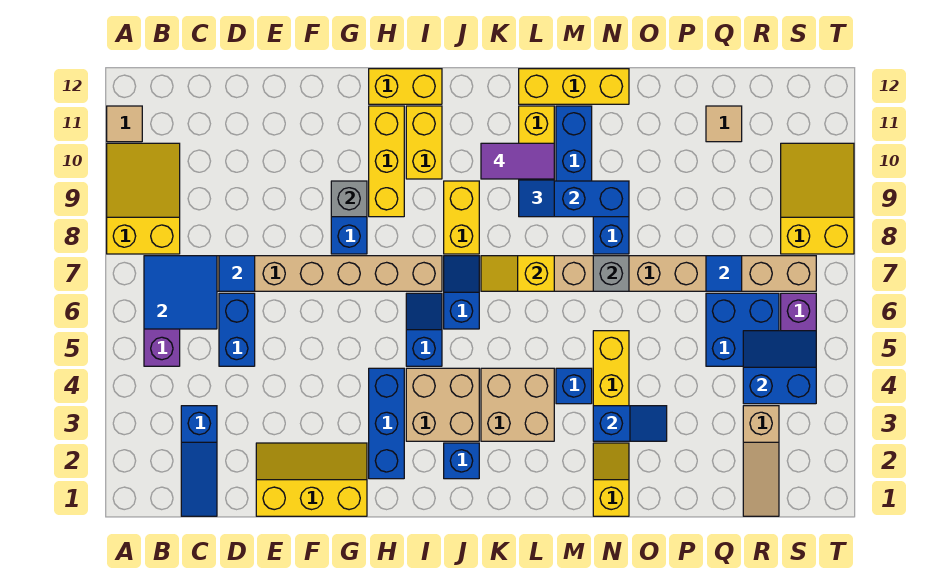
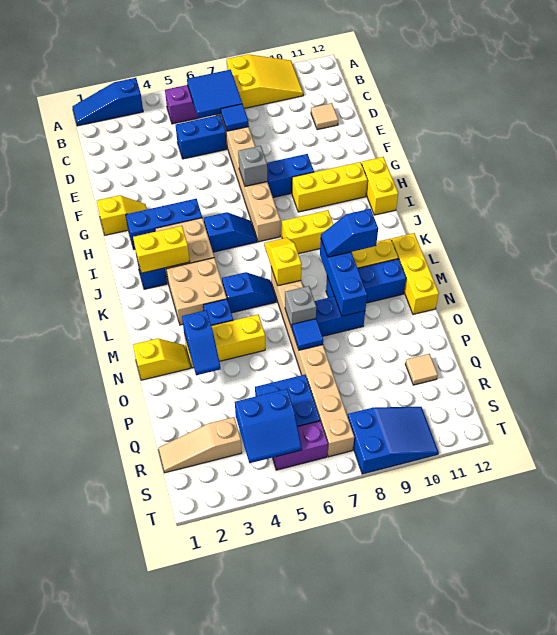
tan 1x1 tile [107,106,142,142] -> tan 1x1 tile moved to [311,103,338,130]
blue 1x3 slope [181,406,217,516] -> blue 1x3 slope moved to [72,78,143,126]
yellow 2x3 slope [256,443,367,516] -> yellow 1x2 slope [97,195,147,235]
grey 1x1 brick [331,181,367,217] -> grey 1x1 brick moved to [238,146,267,186]
yellow 1x2 brick [406,106,442,179] -> yellow 1x2 brick moved to [133,226,190,273]
blue 1x2 slope [444,256,479,329] -> blue 1x2 slope moved to [222,272,276,313]
purple 1x2 tile [481,143,554,179] -> none
blue 1x1 tile [706,256,742,291] -> blue 1x1 tile moved to [292,319,323,350]
blue 2x2 slope [743,331,816,404] -> blue 2x2 slope turned to [235,389,302,463]
yellow 2x3 slope [781,143,854,254] -> blue 2x3 slope [348,407,439,474]

